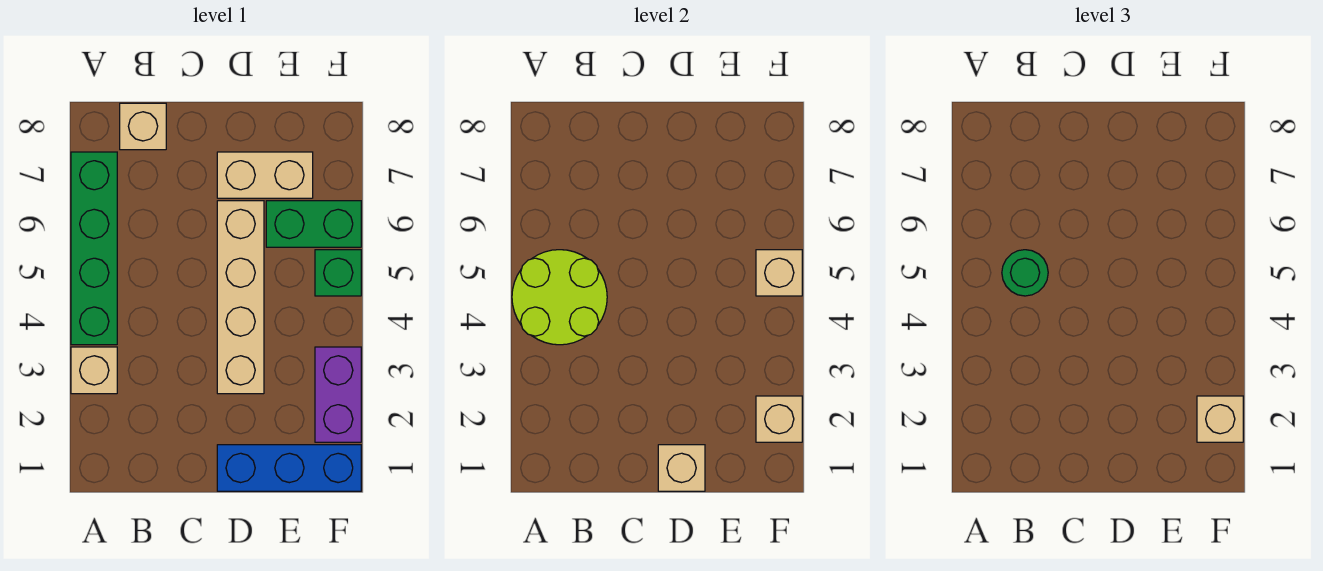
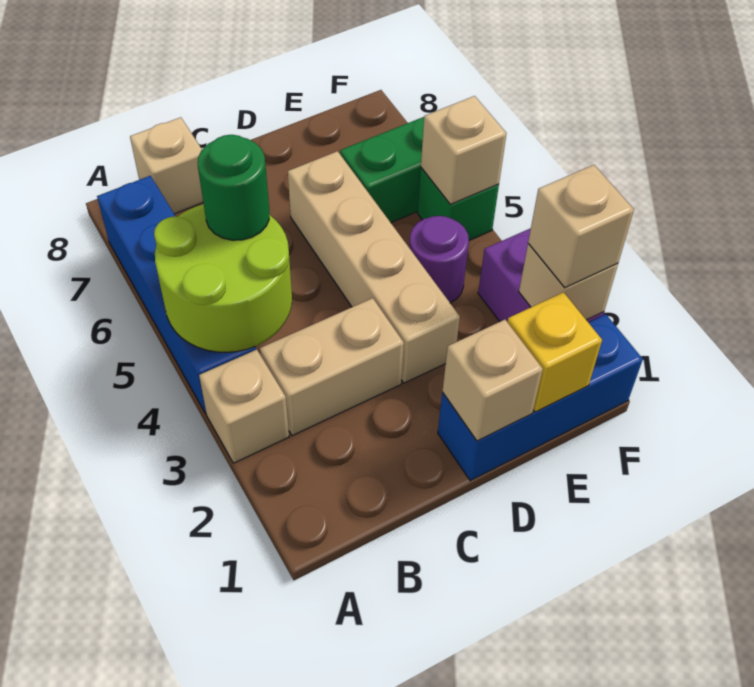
green 1x4 brick [71,152,117,345] -> blue 1x4 brick [97,176,256,414]
tan 1x2 brick [217,152,313,198] -> tan 1x2 brick moved to [260,298,404,436]
none -> yellow 1x1 brick [507,292,602,412]
none -> purple 1x1 round brick [409,216,469,303]

